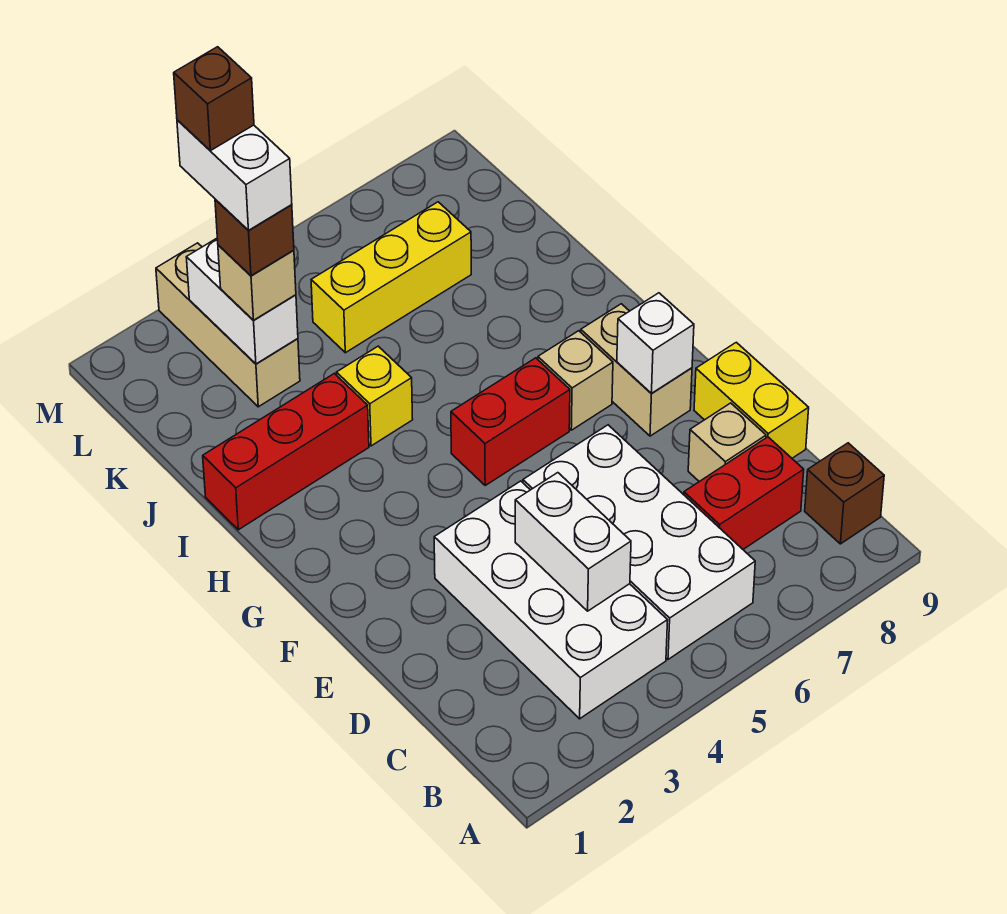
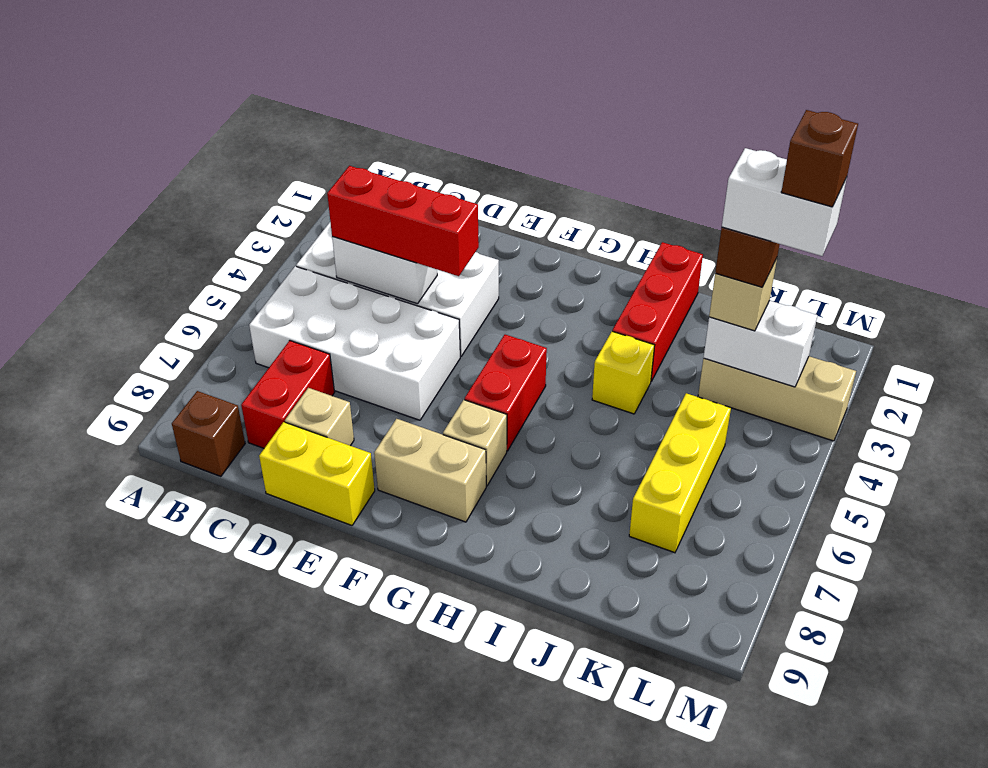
none -> red 1x3 brick [327,166,479,276]
white 1x1 brick [617,293,694,393] -> none

